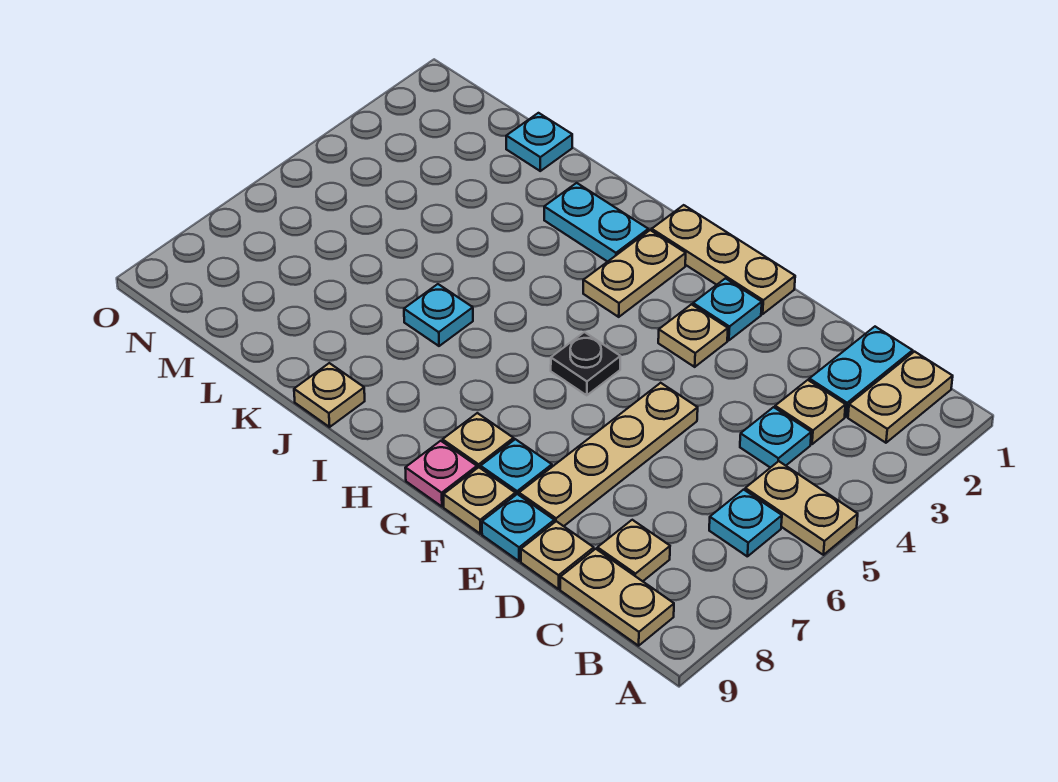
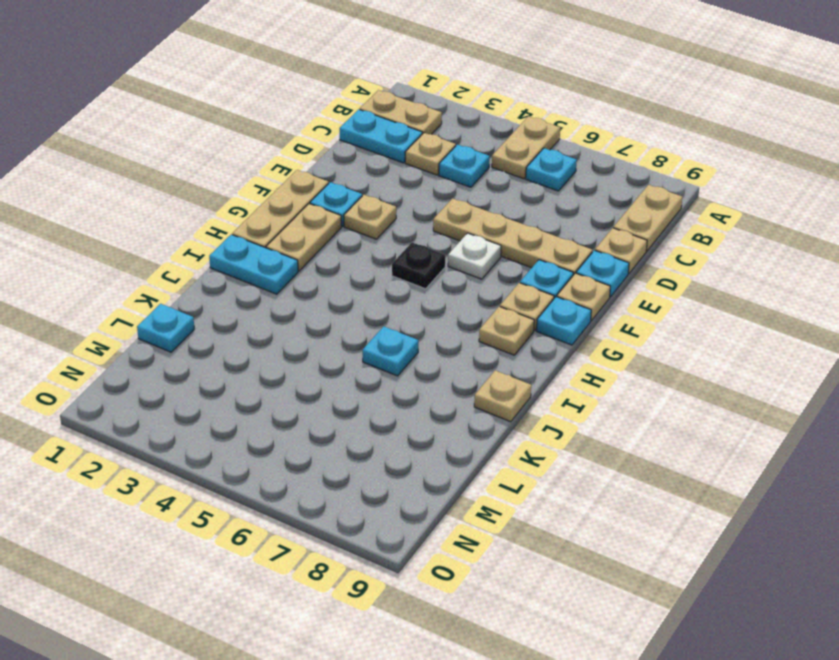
tan 1x1 plate [597,520,670,581] -> tan 1x1 plate moved to [479,307,534,355]
none -> white 1x1 plate [448,233,501,279]
pink 1x1 plate [405,441,477,507] -> cyan 1x1 plate [537,297,591,345]
tan 1x2 plate [583,230,686,317] -> tan 1x2 plate turned to [266,204,341,271]
cyan 1x2 plate [544,183,648,262] -> cyan 1x2 plate turned to [209,234,298,294]

